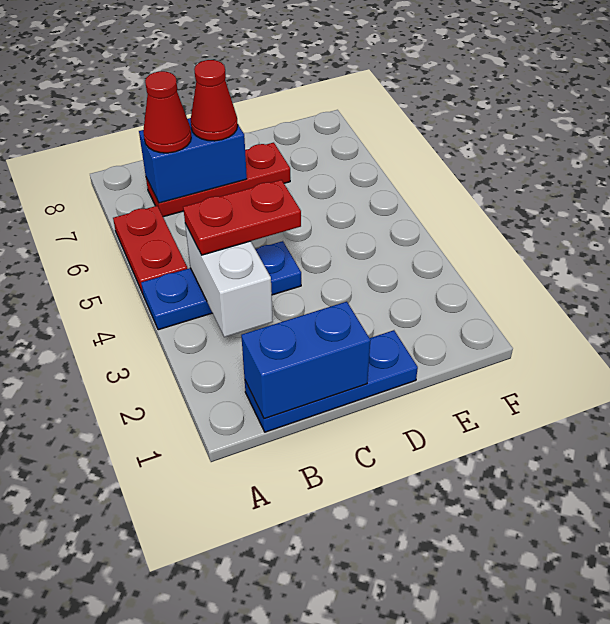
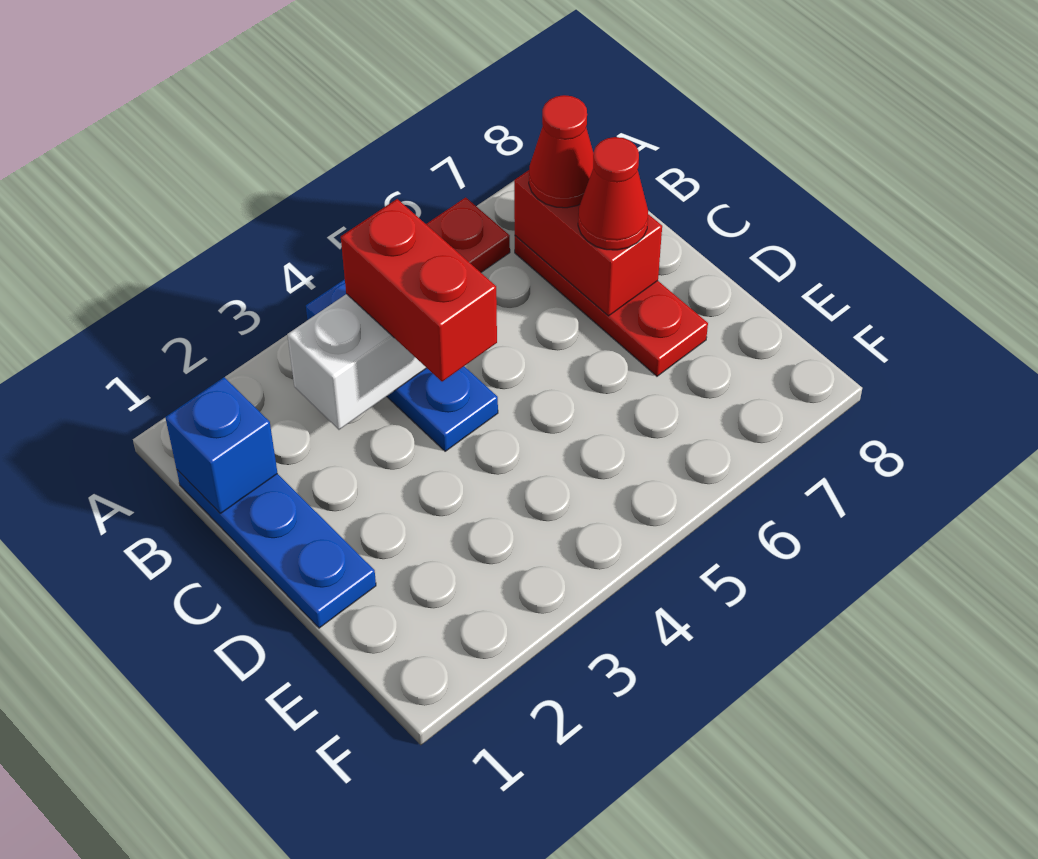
blue 1x2 brick [241,302,370,419] -> blue 1x1 brick [165,377,277,513]
red 1x2 plate [183,180,301,255] -> red 1x2 brick [341,199,497,382]
blue 1x2 brick [139,118,247,203] -> red 1x2 brick [514,170,662,316]

